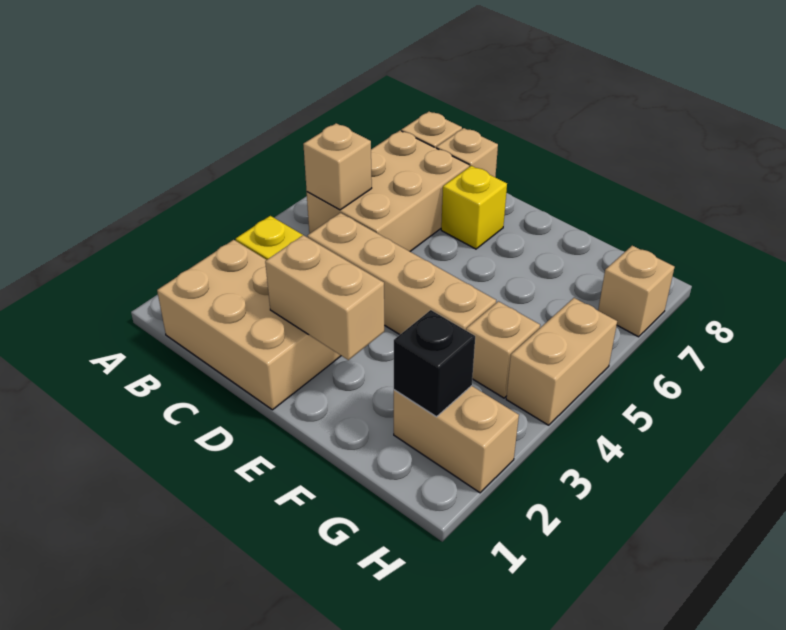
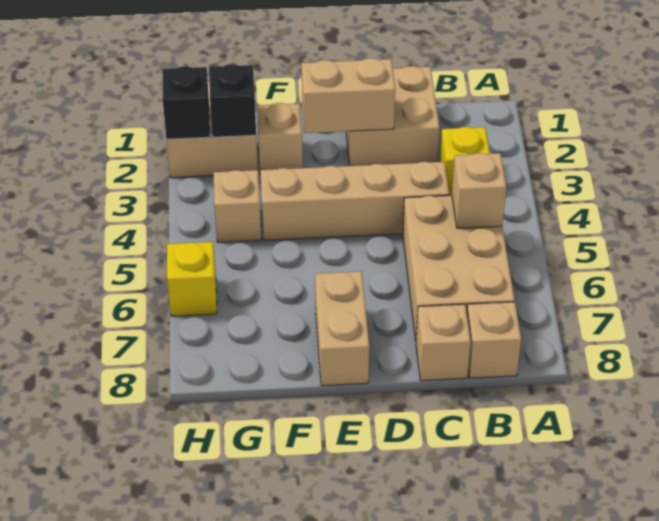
tan 2x3 brick [157,240,341,410] -> tan 2x2 brick [346,66,439,166]
yellow 1x1 brick [441,166,507,249] -> yellow 1x1 brick moved to [167,242,217,316]
none -> black 1x1 brick [162,66,210,139]
tan 1x2 brick [506,298,617,425] -> tan 1x2 brick moved to [315,271,369,386]
tan 1x1 brick [598,246,675,337] -> tan 1x1 brick moved to [257,103,303,170]

